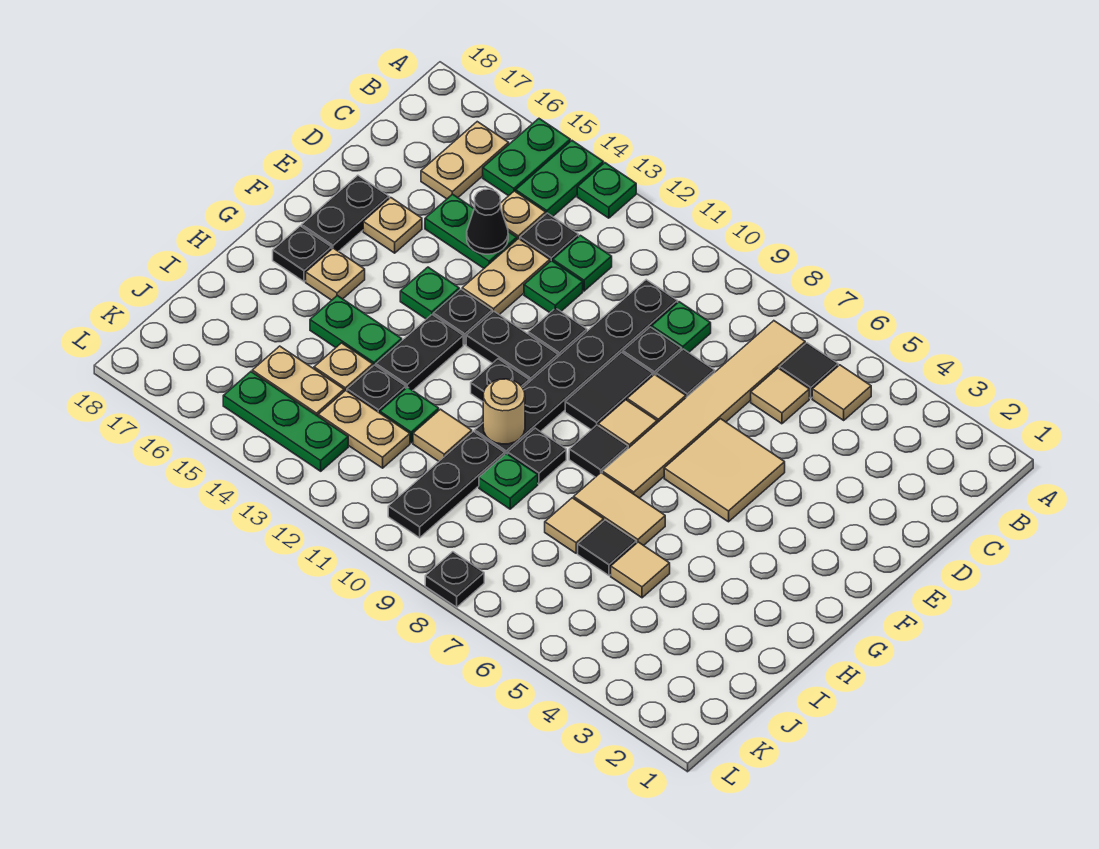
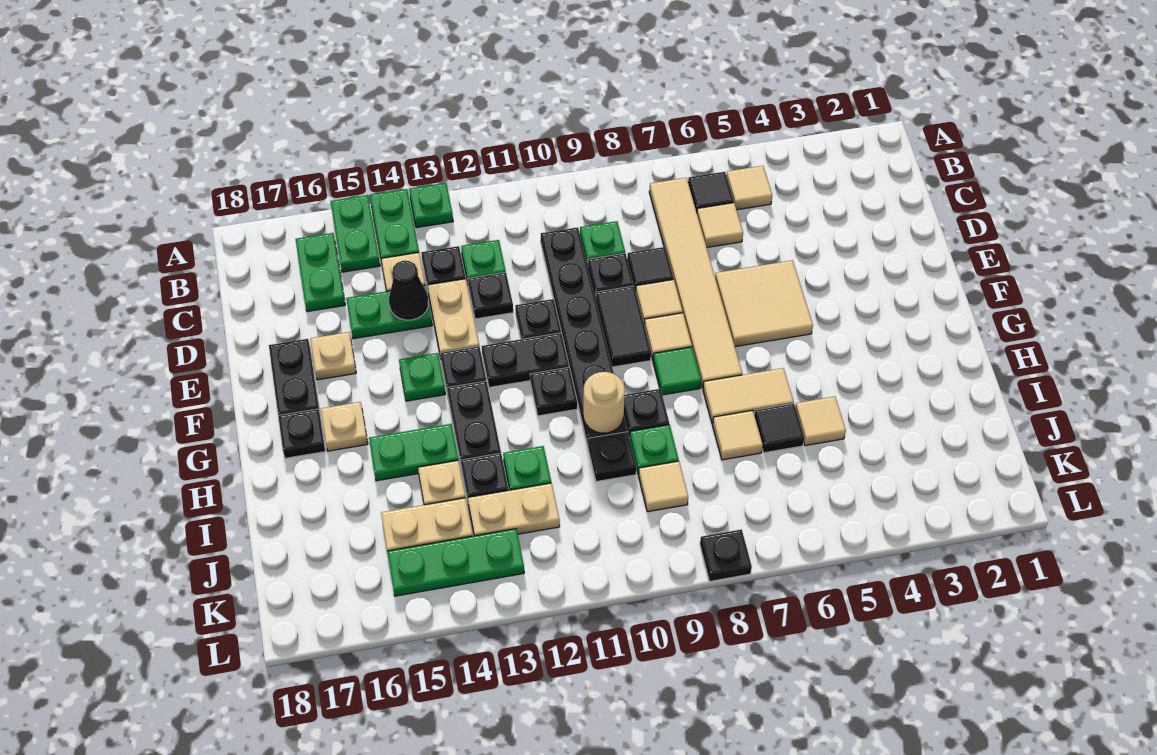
tan 1x2 plate [421,122,509,199] -> green 1x2 plate [296,233,345,312]
green 1x1 plate [524,261,583,313] -> black 1x1 plate [468,272,513,319]
black 1x1 tile [569,425,628,477] -> green 1x1 tile [653,347,701,395]
black 1x3 plate [388,431,505,538] -> black 1x1 plate [588,431,636,482]
tan 1x1 tile [413,409,472,461] -> tan 1x1 tile moved to [639,461,688,512]

